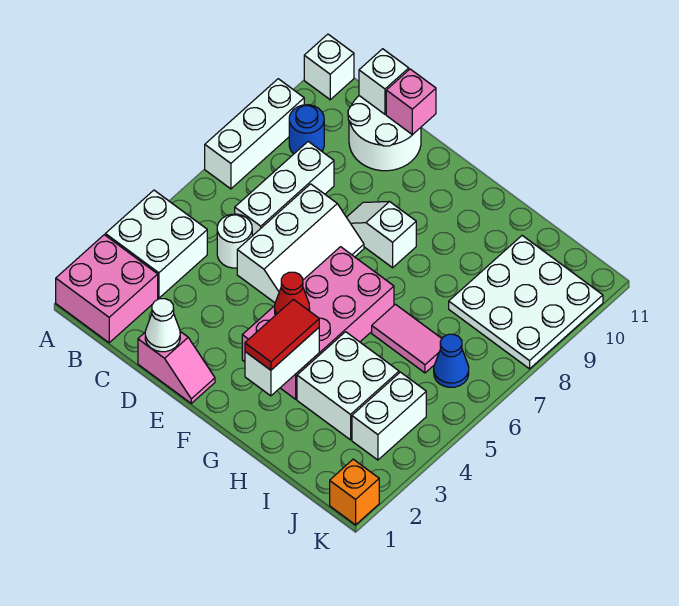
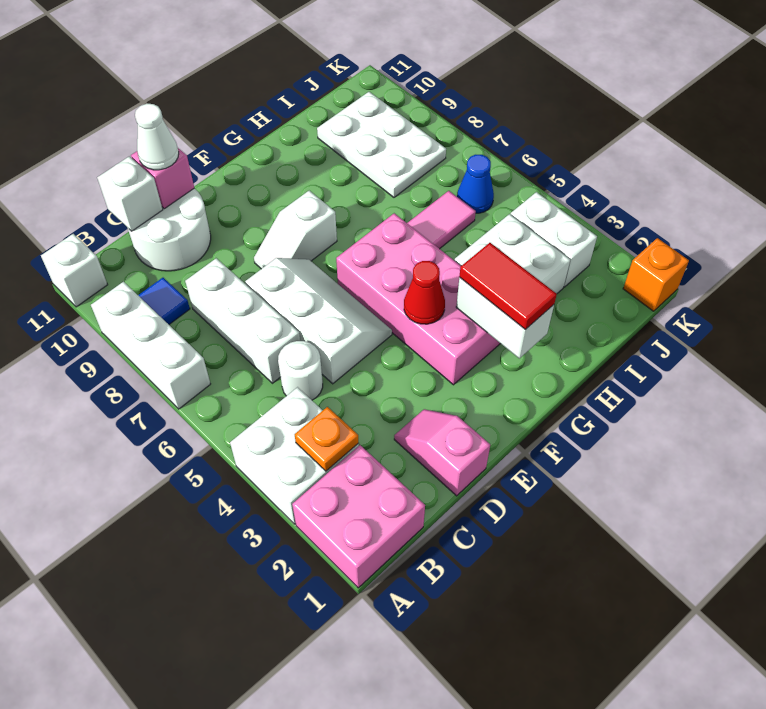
none -> orange 1x1 plate [295,407,358,471]
blue 1x1 round brick [289,105,324,154] -> blue 1x1 tile [138,278,190,324]
pink 1x2 slope [138,332,215,403] -> pink 1x2 slope turned to [394,409,490,496]
white 1x1 cone [145,299,180,352] -> white 1x1 cone moved to [135,104,179,170]
white 3x3 plate [449,236,603,369] -> white 2x3 plate [317,92,446,197]

